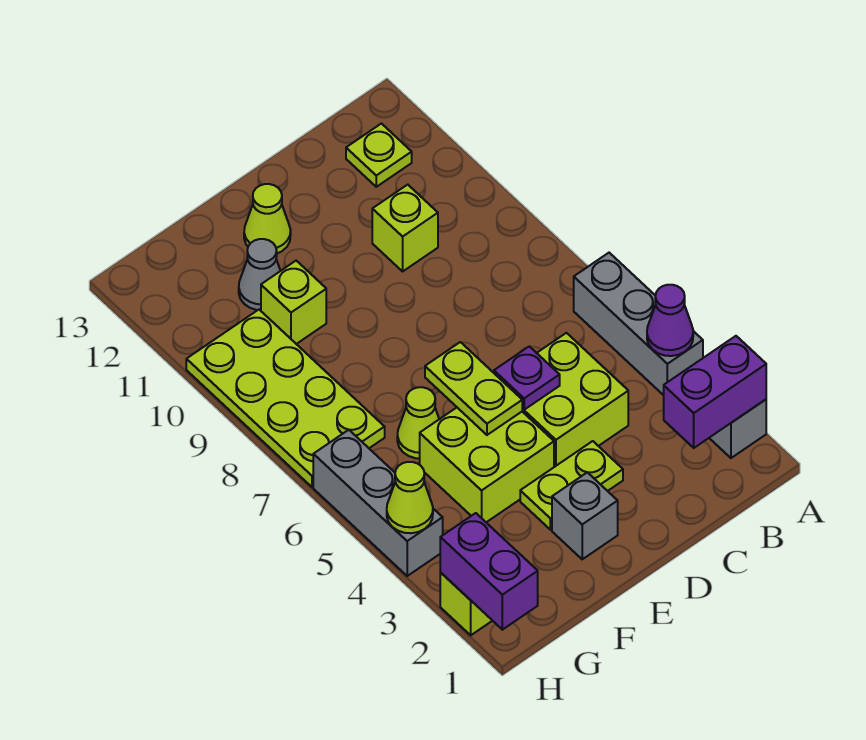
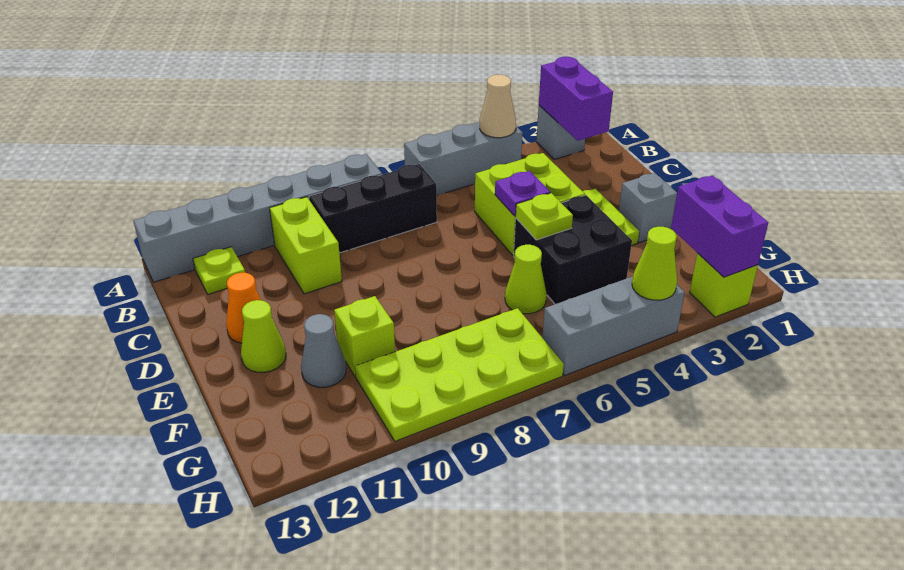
purple 1x1 cone [647,285,693,356] -> tan 1x1 cone [480,75,516,138]
none -> grey 1x6 brick [133,154,382,282]
none -> black 1x3 brick [309,164,437,253]
lime 1x1 brick [372,185,438,271] -> lime 1x2 brick [270,197,342,294]
none -> orange 1x1 cone [226,273,261,343]
lime 2x2 brick [420,408,554,522] -> black 2x2 brick [514,195,632,304]
lime 1x2 plate [425,342,522,435] -> lime 1x1 plate [516,193,573,240]
purple 1x2 brick [440,513,538,630] -> purple 1x2 brick turned to [671,175,768,277]

